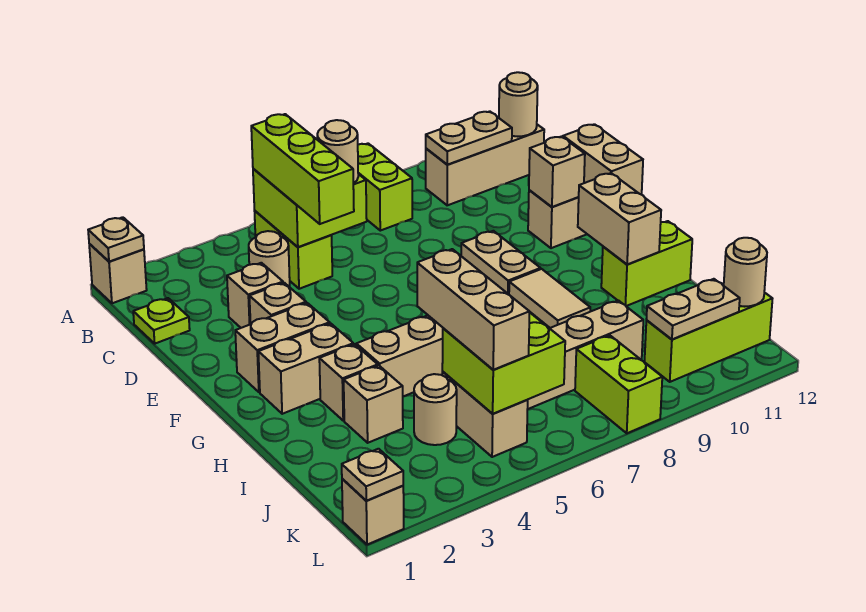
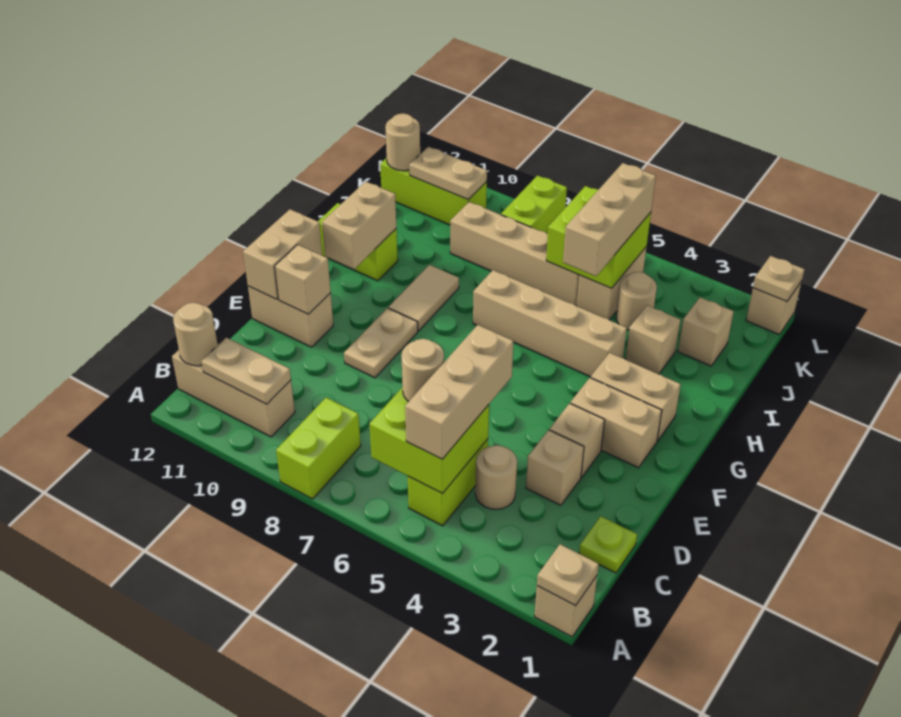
lime 1x3 brick [251,114,354,224] -> tan 1x3 brick [405,325,514,459]
tan 1x1 brick [319,344,378,421] -> tan 1x1 brick moved to [678,297,734,366]

